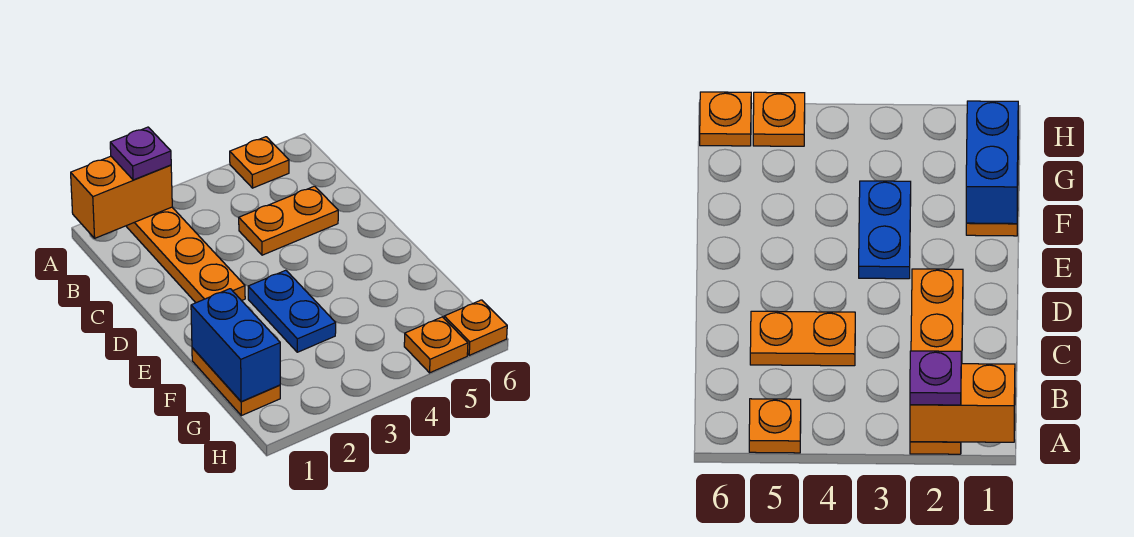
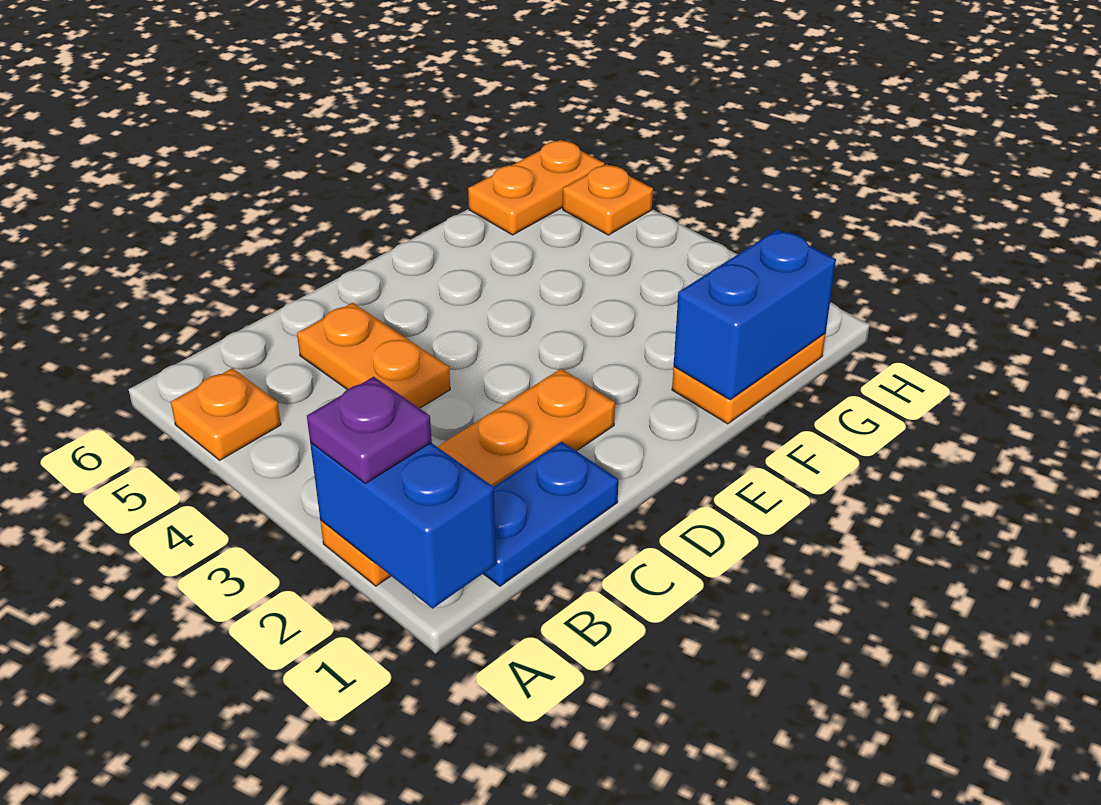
orange 1x2 brick [71,156,172,238] -> blue 1x2 brick [310,443,496,608]
blue 1x2 plate [248,270,336,352] -> blue 1x2 plate moved to [483,442,618,586]
orange 1x1 plate [444,300,507,355] -> orange 1x2 plate [468,140,604,235]

